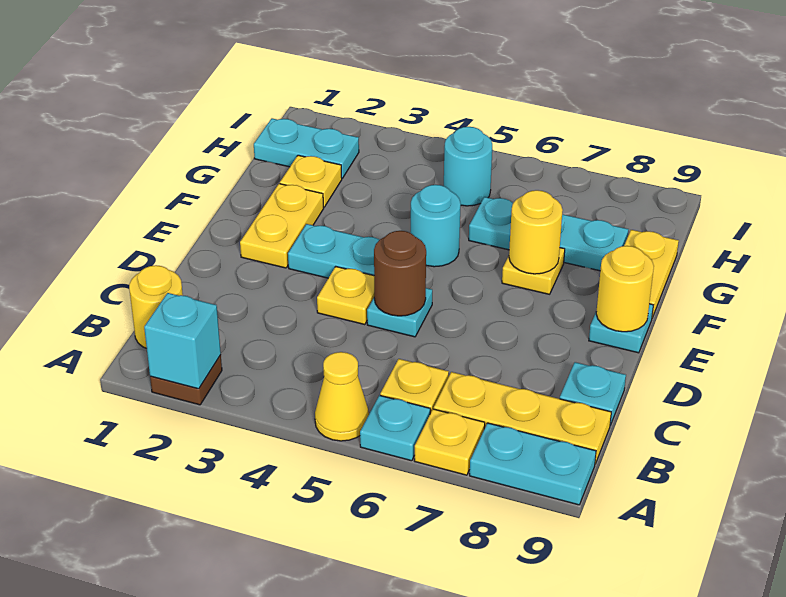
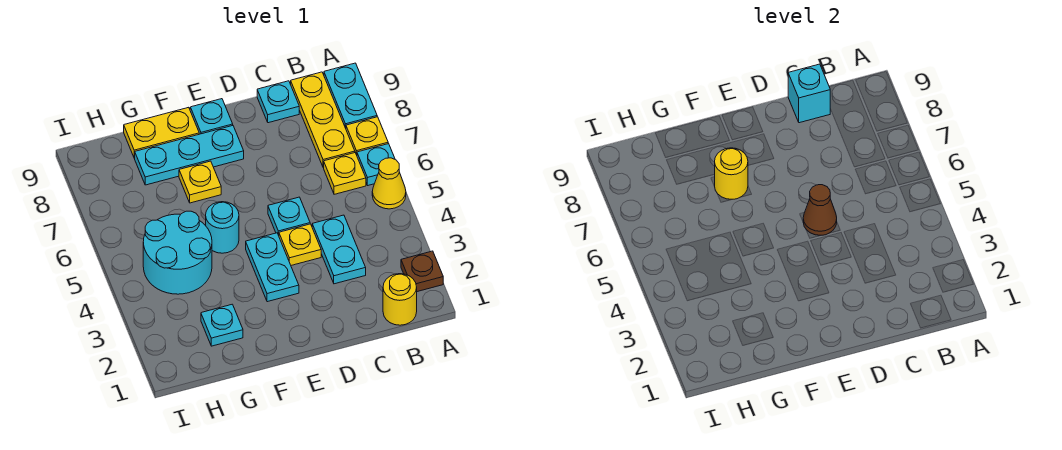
cyan 1x1 brick [144,293,221,389] -> cyan 1x1 brick moved to [788,64,830,123]
brown 1x1 round brick [374,231,426,316] -> brown 1x1 cone [803,185,837,235]
yellow 1x2 plate [240,184,324,268] -> none
yellow 1x1 round brick [596,246,654,332] -> none
yellow 1x1 plate [280,155,342,207] -> cyan 1x1 plate [201,304,243,346]
cyan 1x3 plate [469,197,628,271] -> cyan 1x3 plate turned to [135,126,244,185]
cyan 1x2 plate [254,118,359,178] -> cyan 1x2 plate moved to [312,215,366,284]
cyan 1x1 round brick [444,127,492,206] -> cyan 2x2 round brick [143,211,212,294]

